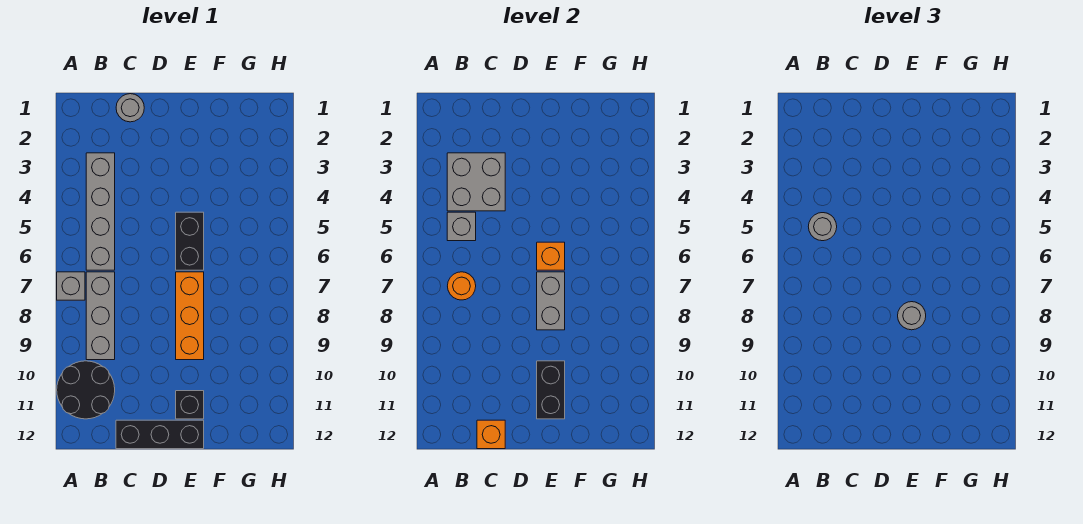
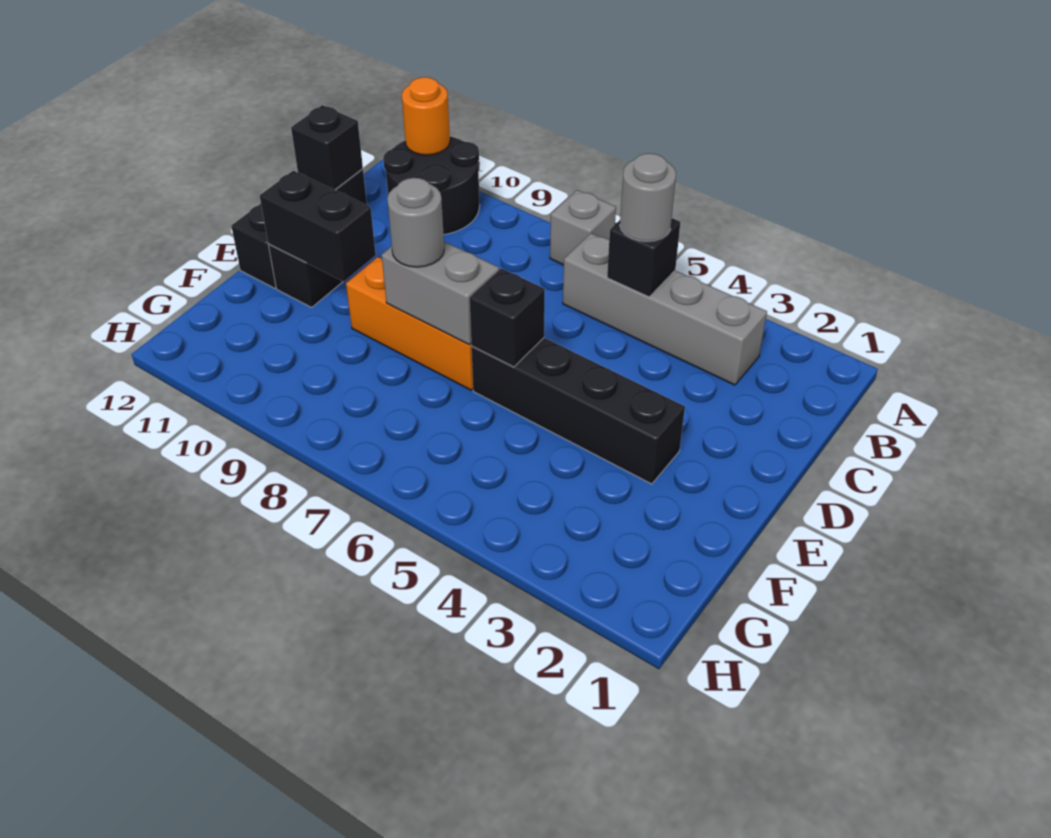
grey 2x2 brick [447,153,505,211] -> none
grey 1x1 brick [447,212,476,241] -> black 1x1 brick [607,218,680,297]
grey 1x3 brick [86,272,115,360] -> none
orange 1x1 round brick [448,272,476,300] -> orange 1x1 round brick moved to [402,77,450,155]
grey 1x1 round brick [116,94,144,122] -> none
orange 1x1 brick [477,420,505,449] -> black 1x1 brick [291,105,363,190]
black 1x2 brick [176,212,204,270] -> black 1x4 brick [472,338,685,484]
orange 1x1 brick [537,242,565,270] -> black 1x1 brick [470,268,545,367]

